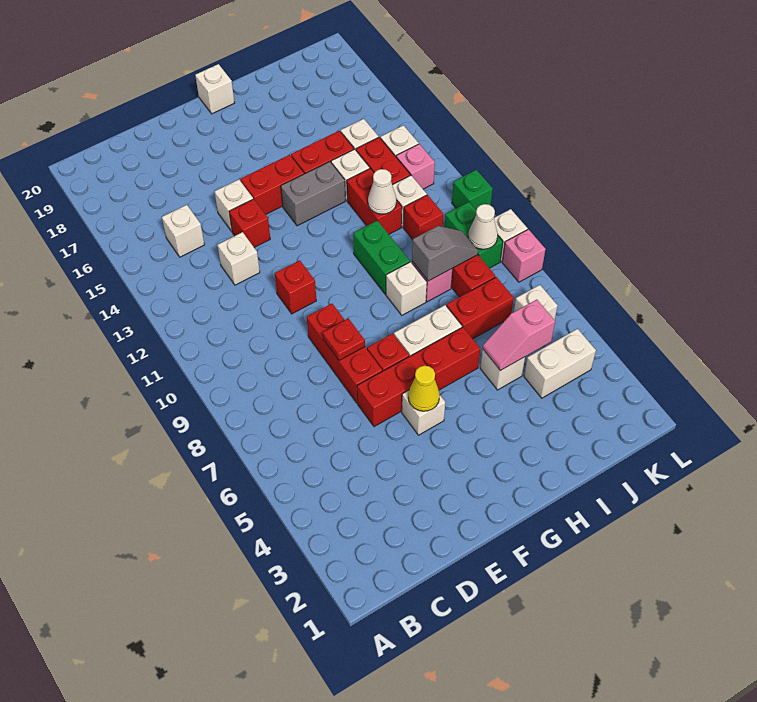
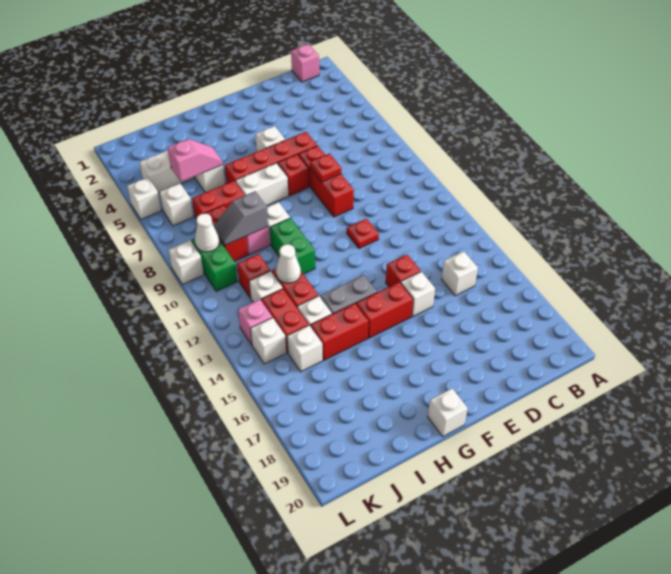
white 1x1 brick [218,232,260,285] -> white 1x1 brick moved to [127,177,161,219]
red 1x1 brick [275,260,316,314] -> red 1x1 plate [347,219,379,248]
yellow 1x1 cone [408,366,440,411] -> none
pink 1x1 brick [502,229,546,282] -> pink 1x1 brick moved to [291,44,319,82]
green 1x1 brick [452,170,493,210] -> none

